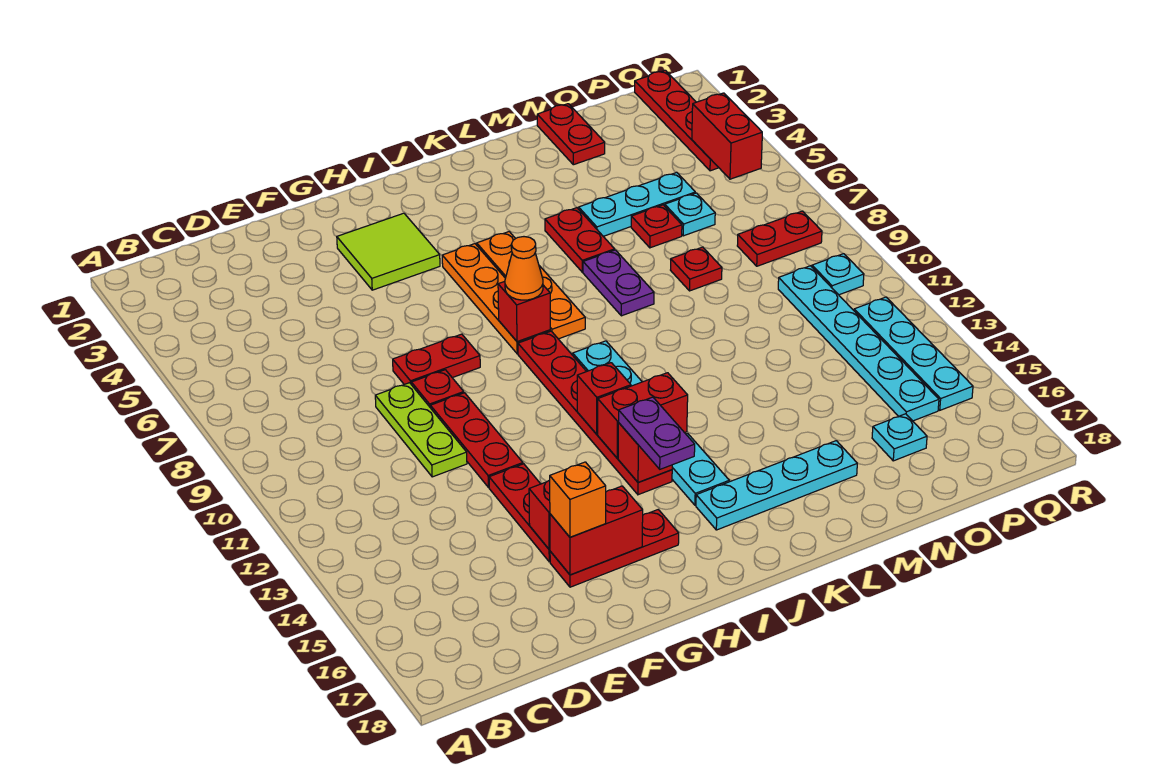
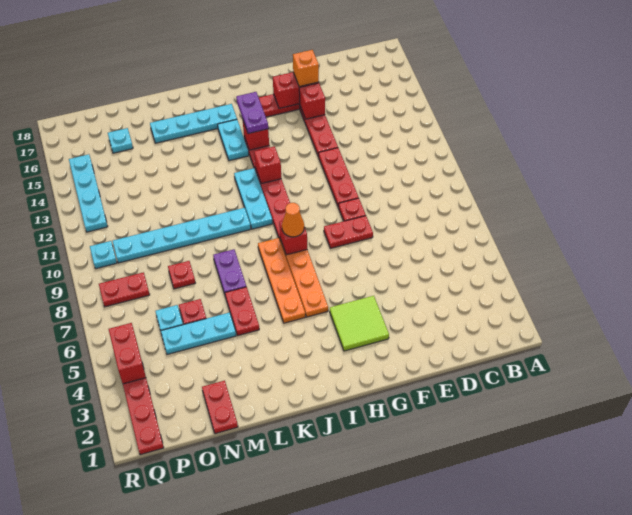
lime 1x3 plate [375,383,467,477] -> none
red 1x2 brick [598,373,688,458] -> none
cyan 1x6 plate [778,266,939,421] -> cyan 1x6 plate turned to [113,208,251,263]

